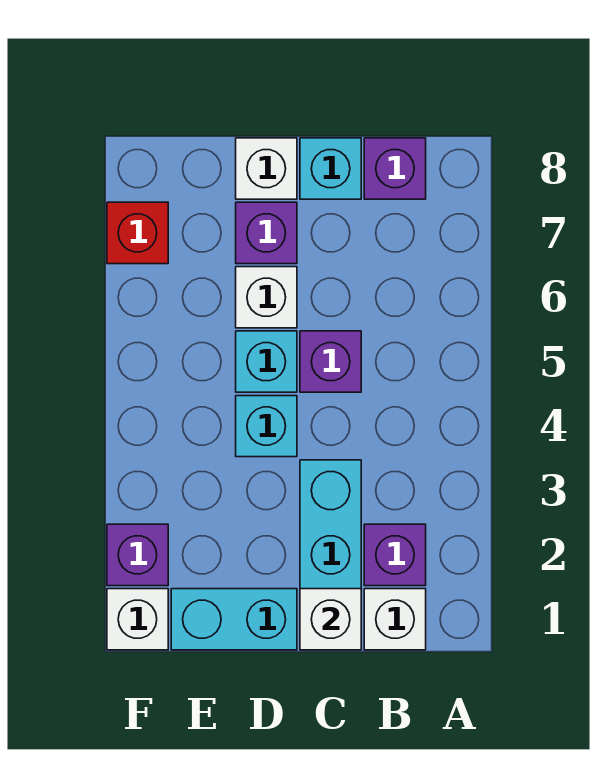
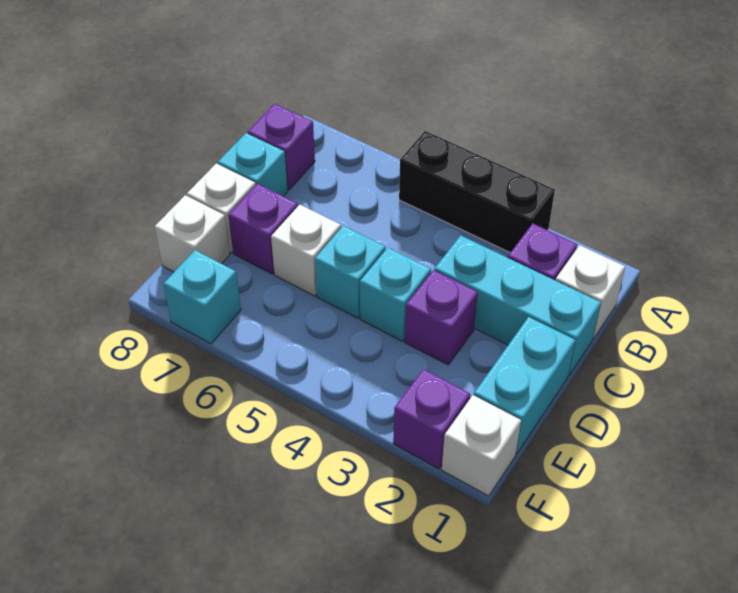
none -> black 1x3 brick [399,131,555,253]
white 1x1 brick [300,589,361,650] -> white 1x1 brick moved to [155,195,230,272]
purple 1x1 brick [300,331,361,392] -> purple 1x1 brick moved to [405,270,478,365]
red 1x1 brick [107,202,168,264] -> cyan 1x1 brick [164,250,241,344]

